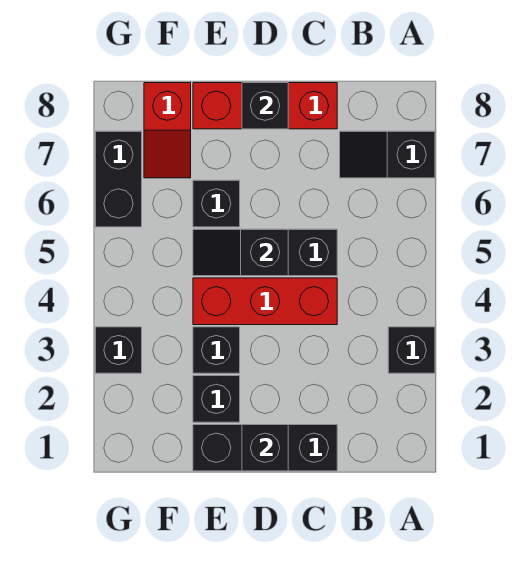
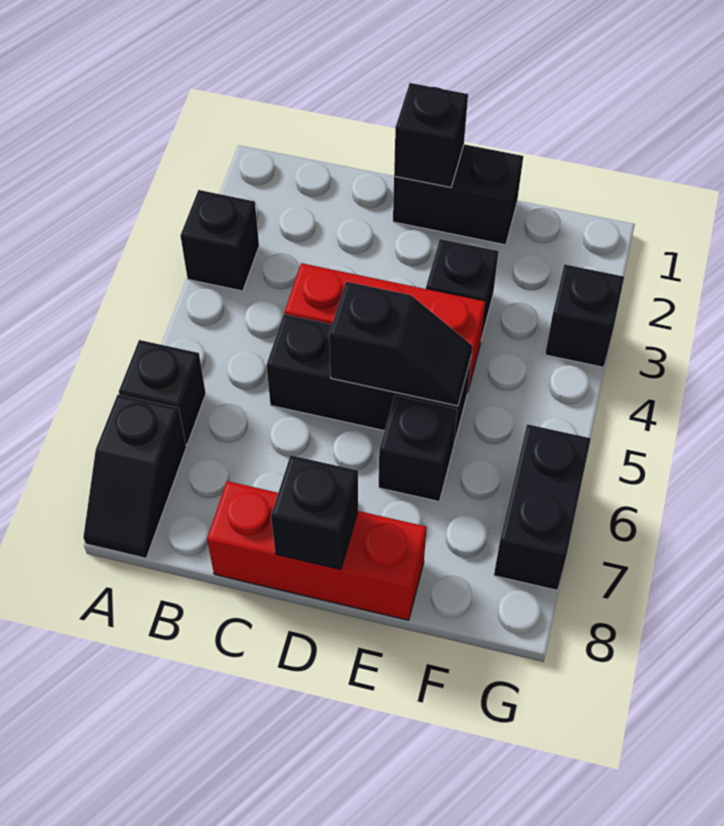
black 1x2 slope [340,131,435,178] -> black 1x2 slope turned to [83,394,186,558]
black 1x3 brick [193,425,337,471] -> black 1x2 brick [393,144,523,245]
black 1x1 brick [193,376,240,422] -> black 1x1 brick moved to [119,340,206,445]
red 1x2 slope [144,83,191,178] -> none

